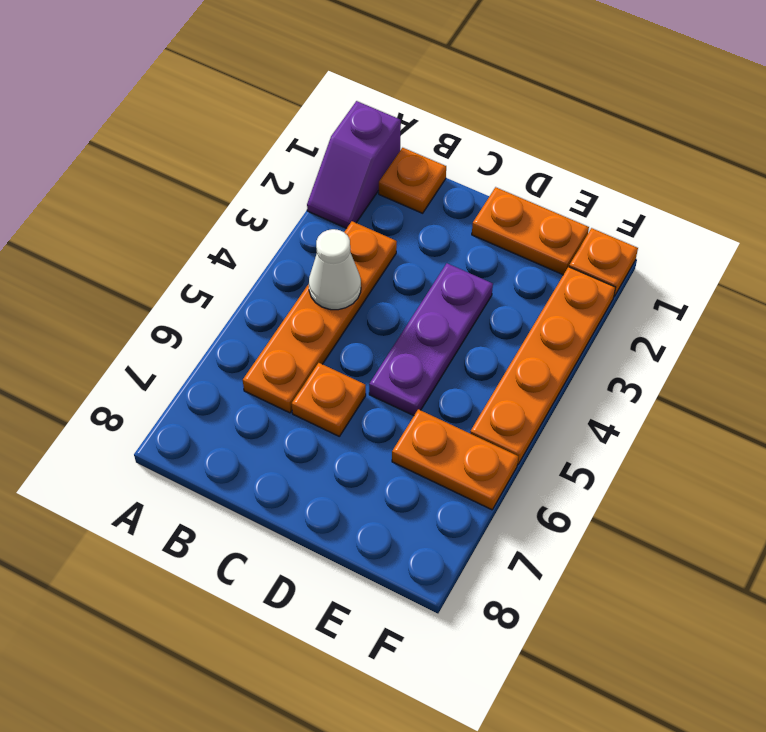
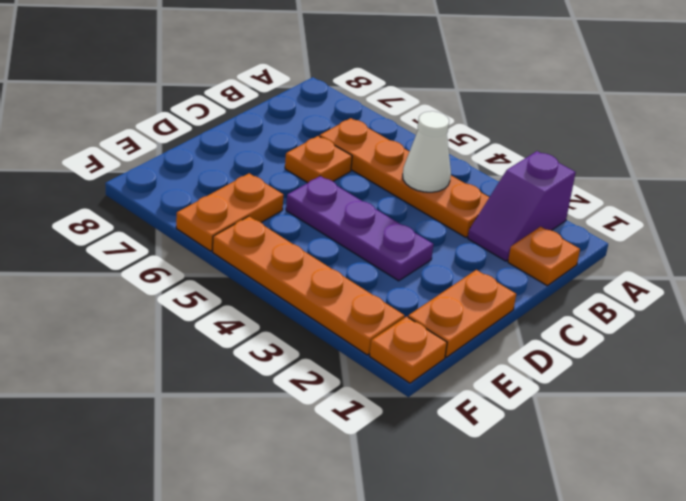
purple 1x2 slope [307,101,401,228] -> purple 1x2 slope turned to [468,151,576,261]

